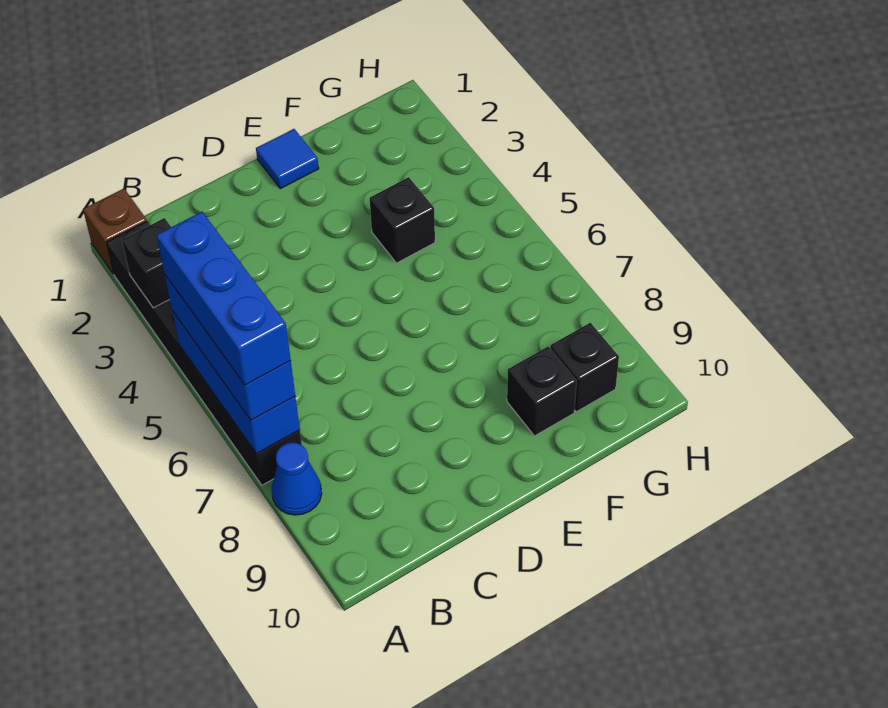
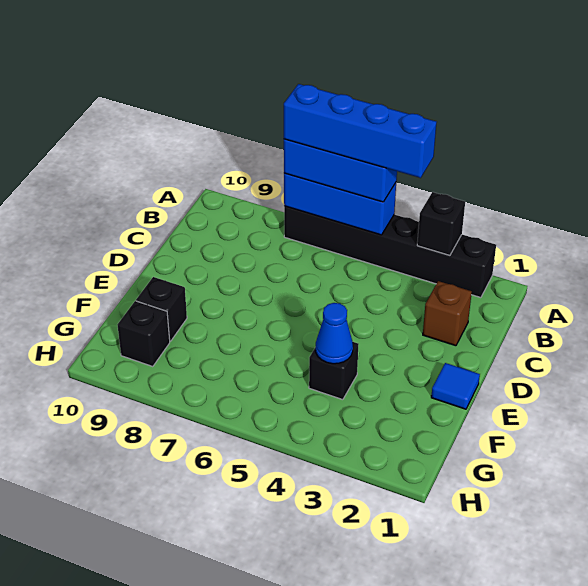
brown 1x1 brick [83,189,147,274] -> brown 1x1 brick moved to [423,281,472,346]
blue 1x3 brick [156,212,291,385] -> blue 1x4 brick [284,84,437,178]
blue 1x1 cone [272,443,322,515] -> blue 1x1 cone moved to [316,303,353,364]

